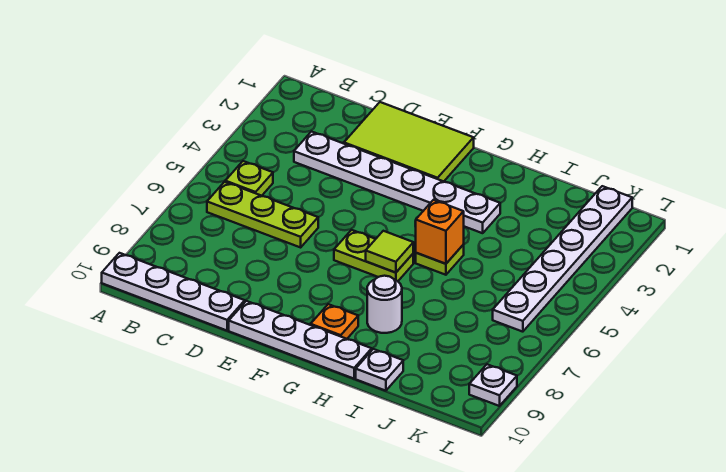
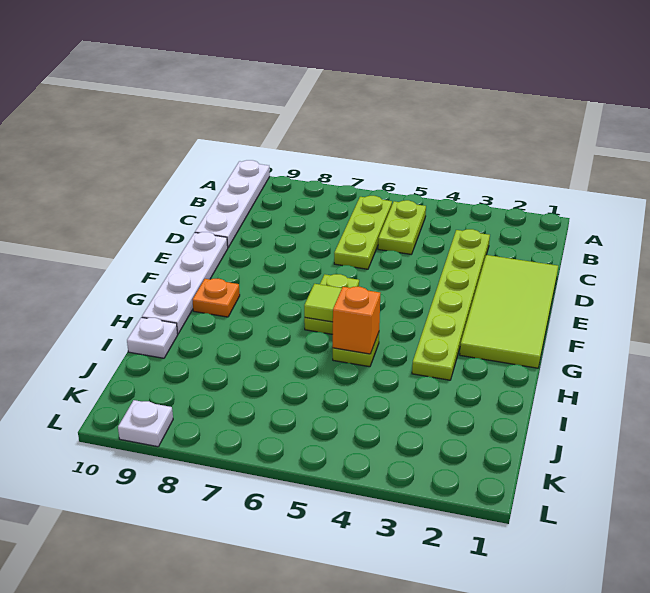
lime 1x1 plate [225,161,273,196] -> lime 1x2 plate [378,200,426,254]
white 1x6 plate [294,132,500,233] -> lime 1x6 plate [412,229,490,380]
lime 2x3 tile [344,102,474,181] -> lime 2x4 tile [460,255,558,368]
white 1x1 round brick [367,276,402,333] -> none
white 1x6 plate [493,186,632,332] -> none

